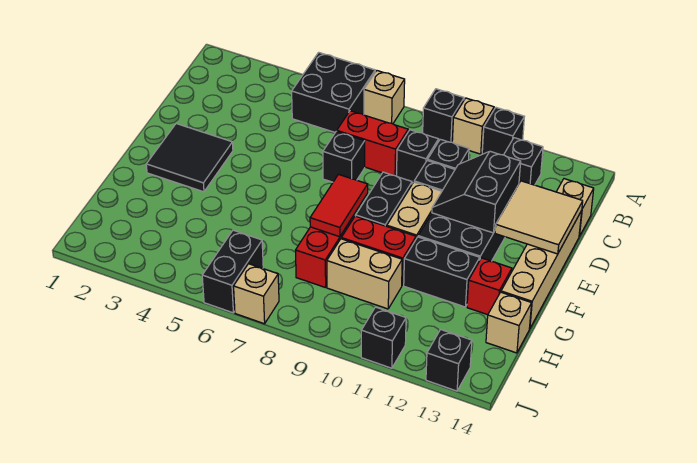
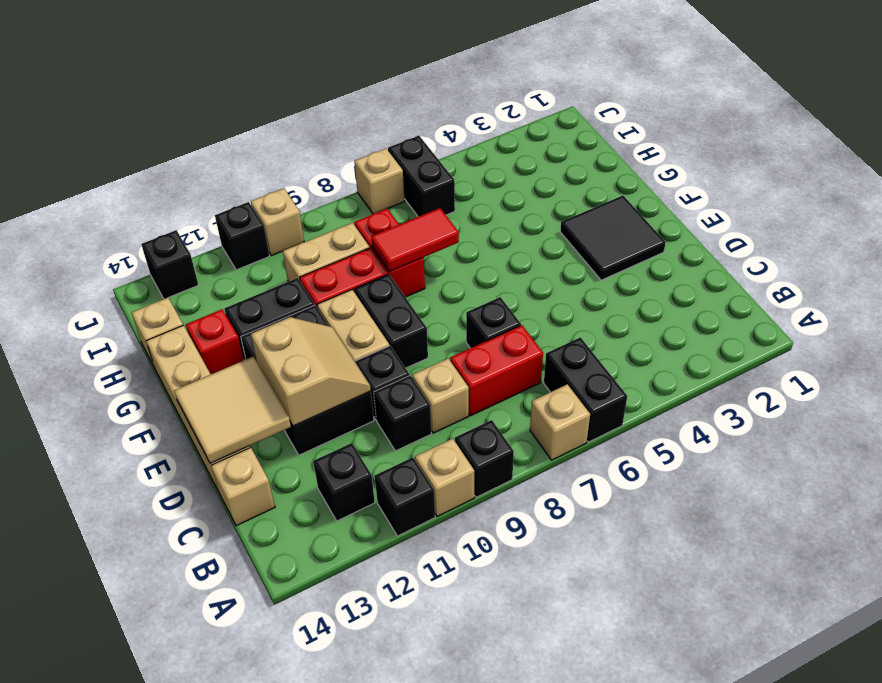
black 2x2 brick [292,52,375,132] -> black 1x2 brick [544,337,627,442]
black 1x1 brick [397,130,439,183] -> tan 1x1 brick [412,359,469,433]
black 2x2 slope [432,151,521,233] -> tan 2x2 slope [251,317,371,426]
red 1x2 tile [310,174,368,237] -> red 1x2 tile turned to [371,208,459,271]
none -> tan 1x1 brick [251,188,304,256]

